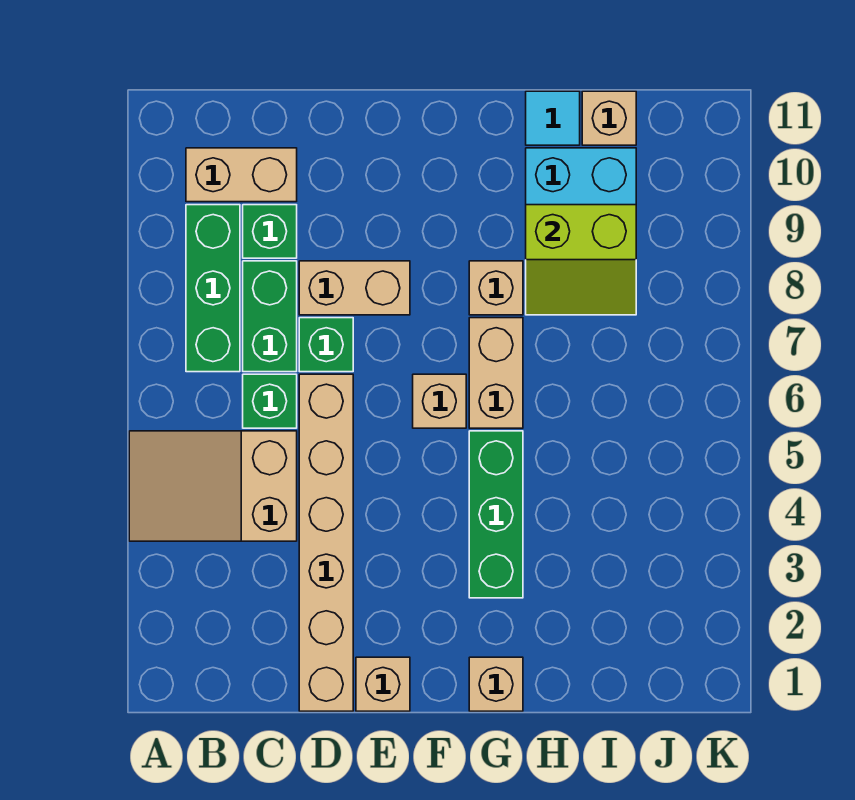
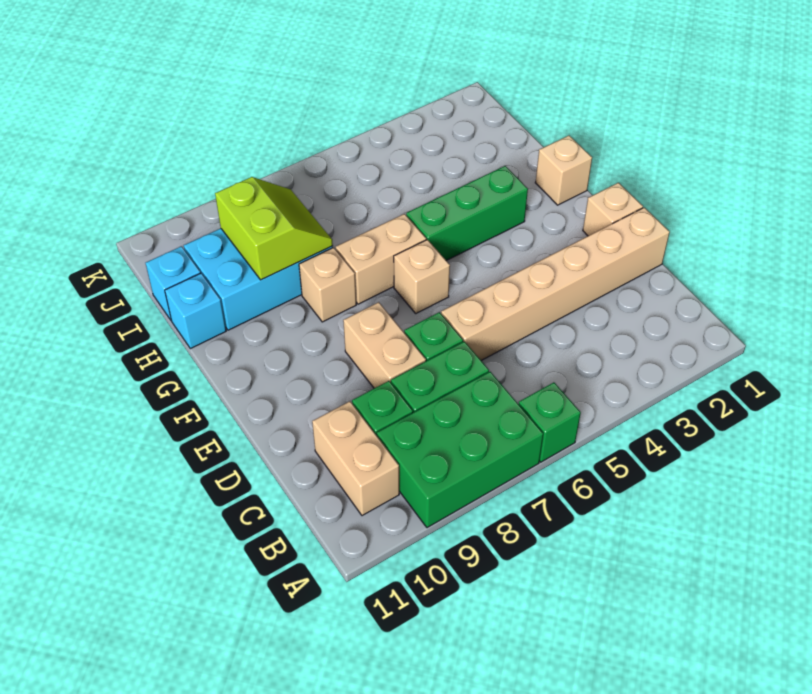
tan 2x3 slope [129,431,297,541] -> none
green 1x3 brick [186,205,240,372] -> green 2x3 brick [377,372,543,528]
green 1x1 brick [243,374,297,428] -> green 1x1 brick moved to [519,382,581,462]
cyan 1x1 tile [526,91,580,145] -> cyan 1x1 brick [165,273,226,349]
tan 1x1 brick [582,91,636,145] -> cyan 1x1 brick [146,246,201,320]

